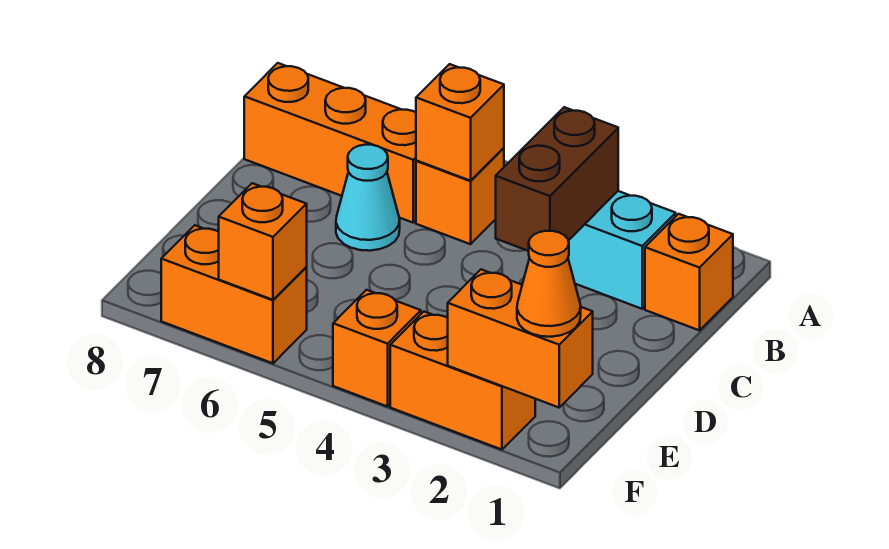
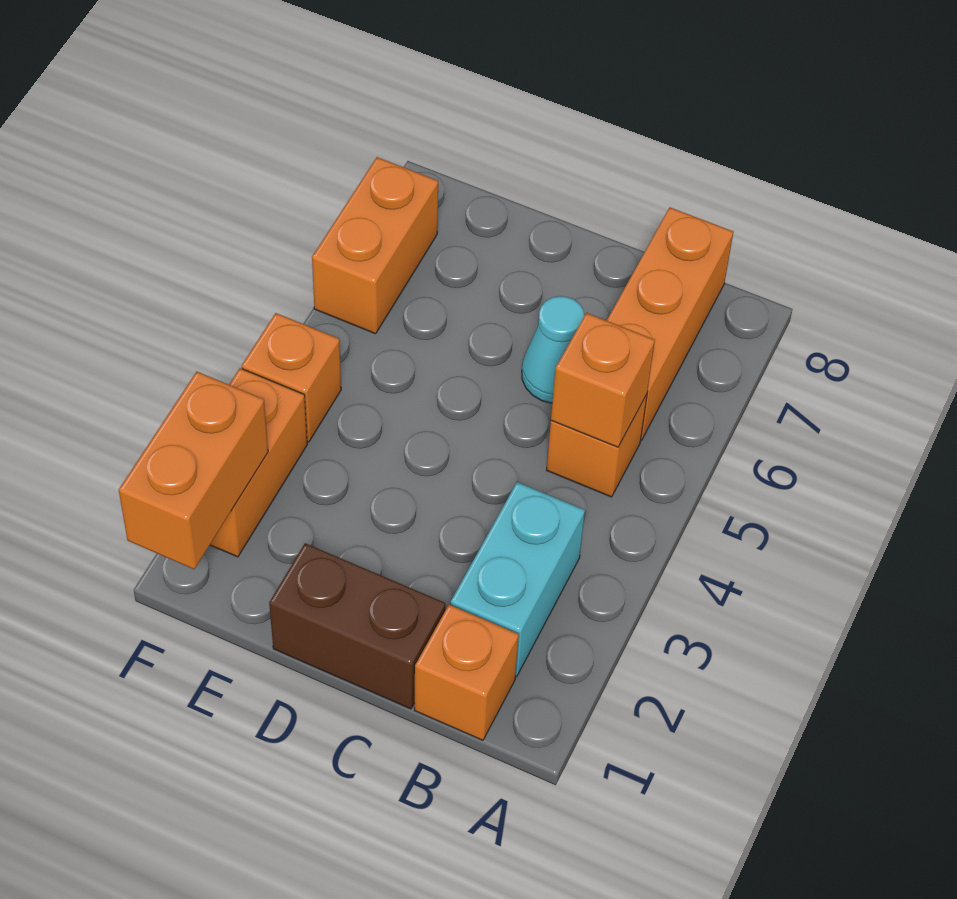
brown 1x2 brick [496,107,618,251] -> brown 1x2 brick moved to [269,543,445,709]
orange 1x1 cone [517,231,581,337] -> none
orange 1x1 brick [219,183,307,300] -> none

